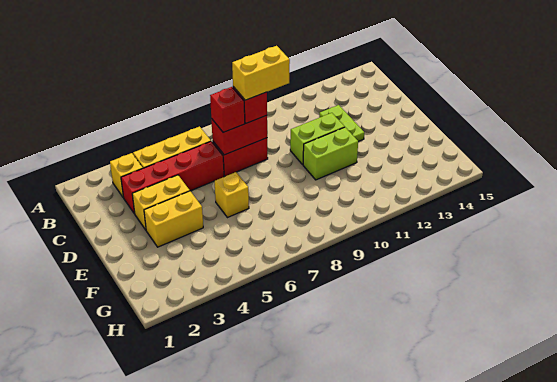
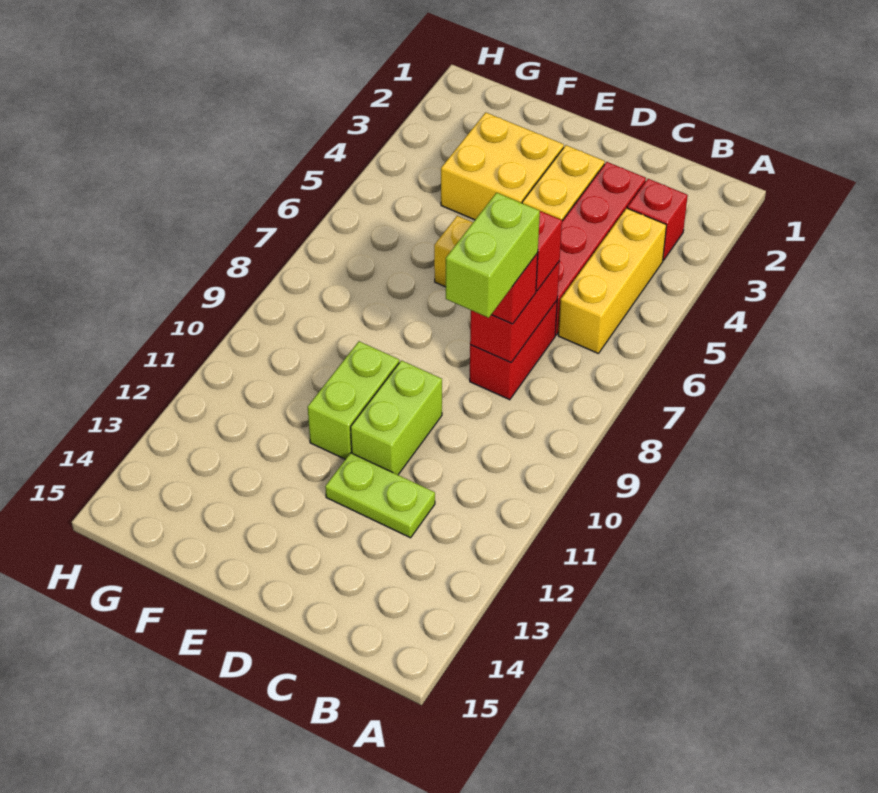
yellow 1x1 brick [110,153,143,198] -> red 1x1 brick [627,179,688,261]
yellow 1x2 brick [232,46,290,100] -> lime 1x2 brick [446,193,540,318]
yellow 1x2 brick [144,191,203,247] -> yellow 2x2 brick [441,112,564,220]

